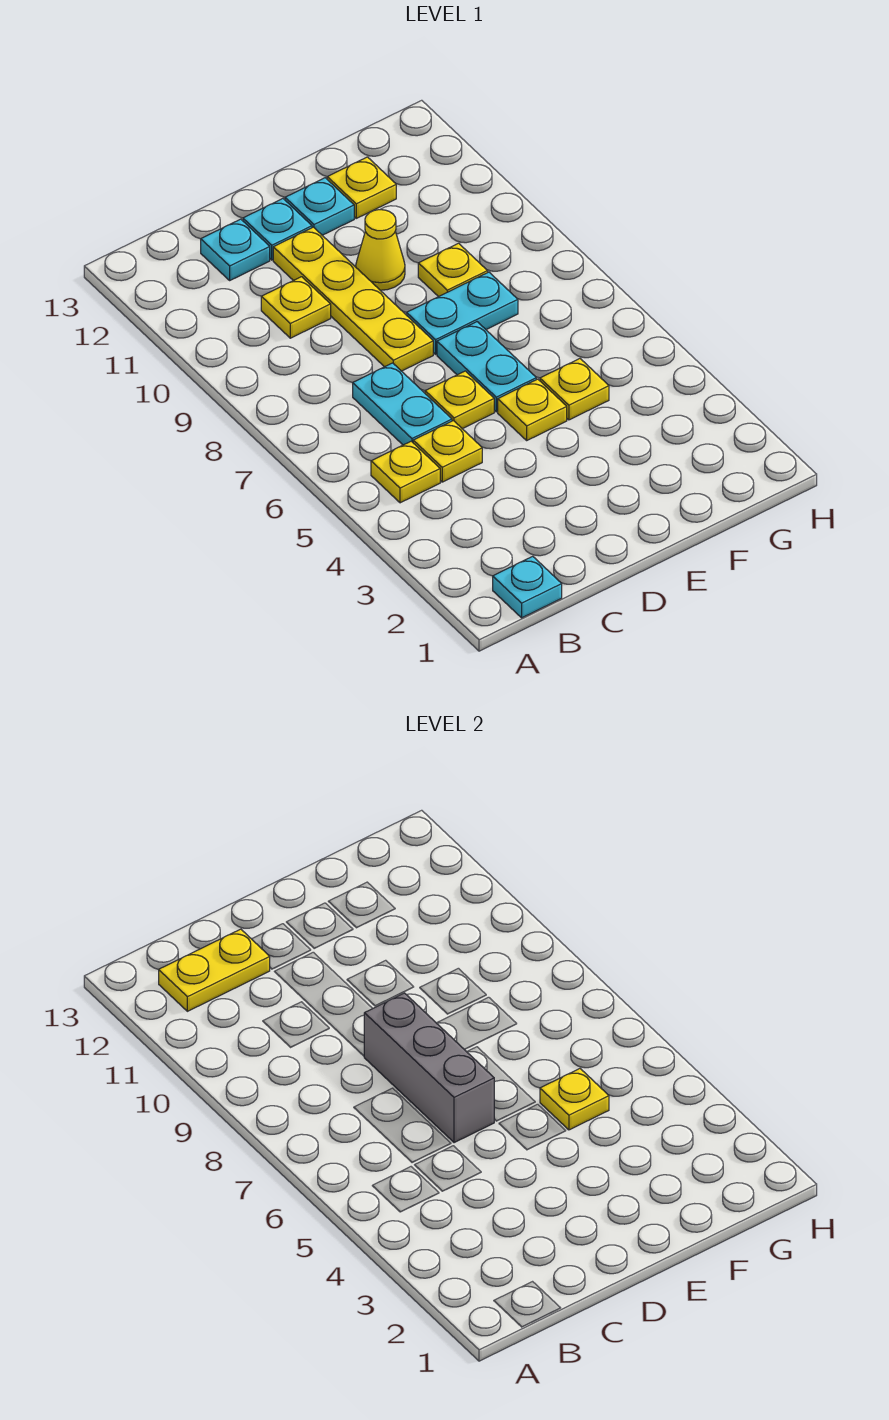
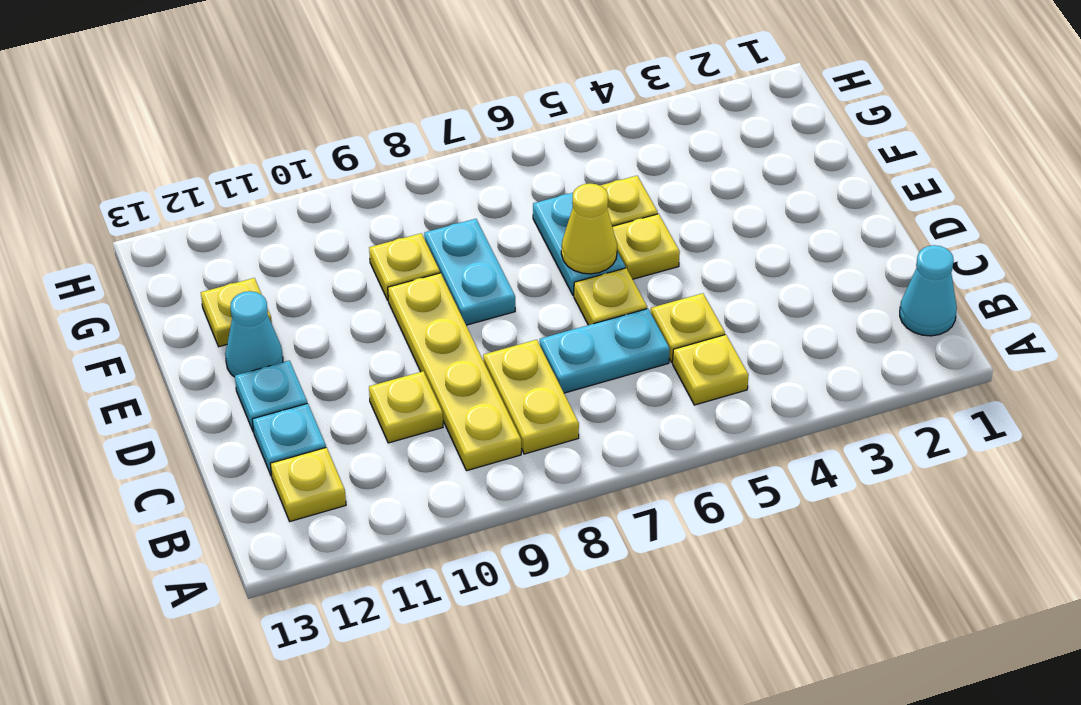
cyan 1x1 plate [493,556,562,618] -> cyan 1x1 cone [900,245,957,336]
yellow 1x2 plate [159,929,270,1011] -> yellow 1x2 plate moved to [483,340,579,454]
grey 1x3 brick [364,993,494,1143] -> none
yellow 1x4 plate [273,227,433,371] -> yellow 1x4 plate turned to [388,273,521,471]
cyan 1x2 plate [437,322,536,412] -> cyan 1x2 plate turned to [533,193,625,296]
yellow 1x1 cone [356,210,405,290] -> yellow 1x1 cone moved to [561,183,617,274]
cyan 1x1 plate [285,178,354,235] -> cyan 1x1 cone [225,291,283,377]
yellow 1x1 plate [540,1069,609,1130] -> yellow 1x1 plate moved to [270,447,346,521]

